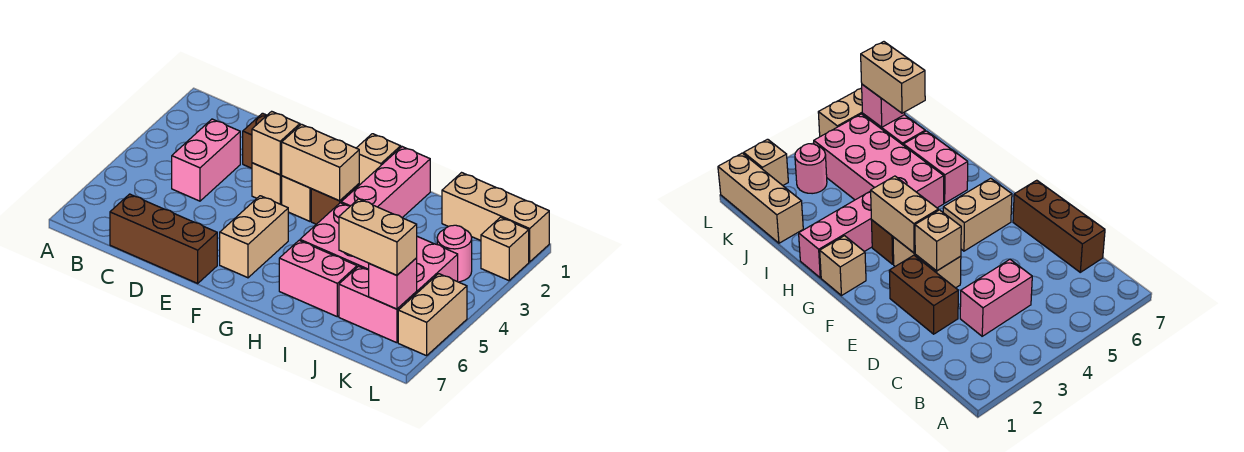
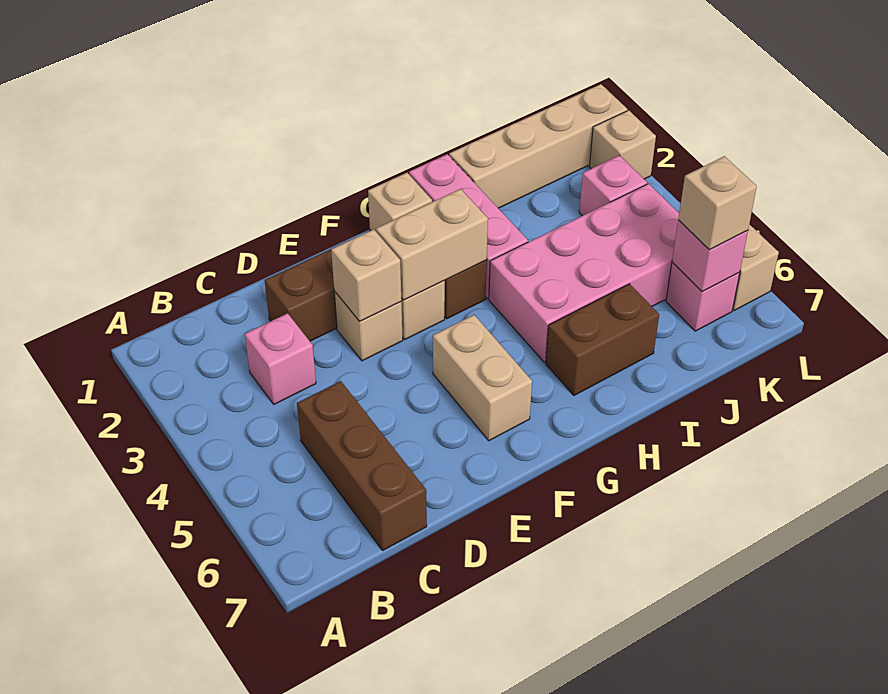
pink 1x2 brick [172,119,240,201] -> pink 1x1 brick [245,313,316,404]
brown 1x3 brick [110,194,217,283] -> brown 1x3 brick turned to [297,381,427,550]
pink 1x2 brick [279,240,357,317] -> brown 1x2 brick [546,284,659,395]
tan 1x3 brick [442,173,549,262] -> tan 1x4 brick [449,84,627,208]
pink 1x2 brick [339,266,417,343] -> pink 1x1 brick [666,262,740,331]
tan 1x2 brick [339,199,417,275] -> tan 1x1 brick [678,156,757,250]
pink 1x1 round brick [437,225,472,282] -> pink 1x1 brick [579,155,647,216]

